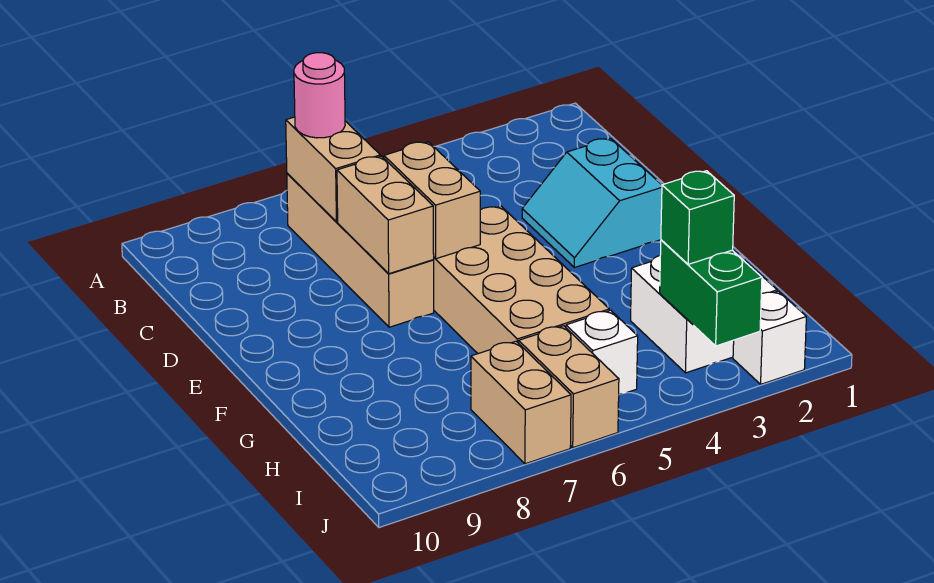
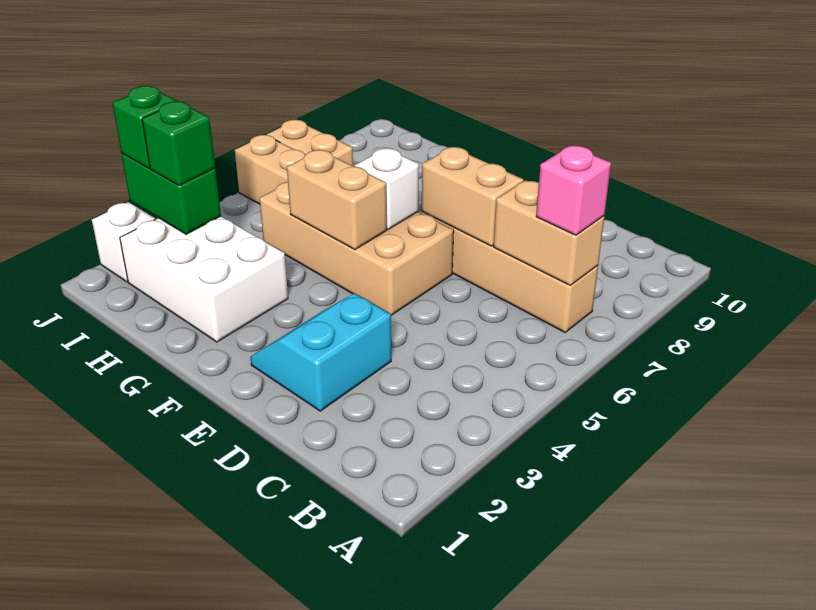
pink 1x1 round brick [294,53,345,138] -> pink 1x1 brick [536,146,611,235]
cyan 2x2 slope [522,138,662,268] -> cyan 2x2 slope turned to [250,293,391,411]
tan 1x2 brick [384,142,480,259] -> tan 1x2 brick moved to [287,150,387,250]
white 2x2 brick [631,250,777,373] -> white 2x3 brick [120,216,288,342]
white 1x1 brick [566,310,638,395] -> white 1x1 brick moved to [355,148,419,229]
none -> green 1x1 brick [113,86,177,168]

